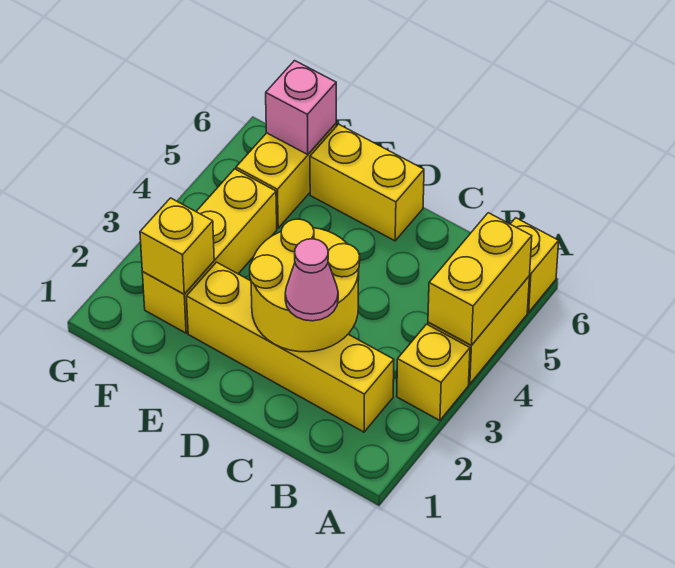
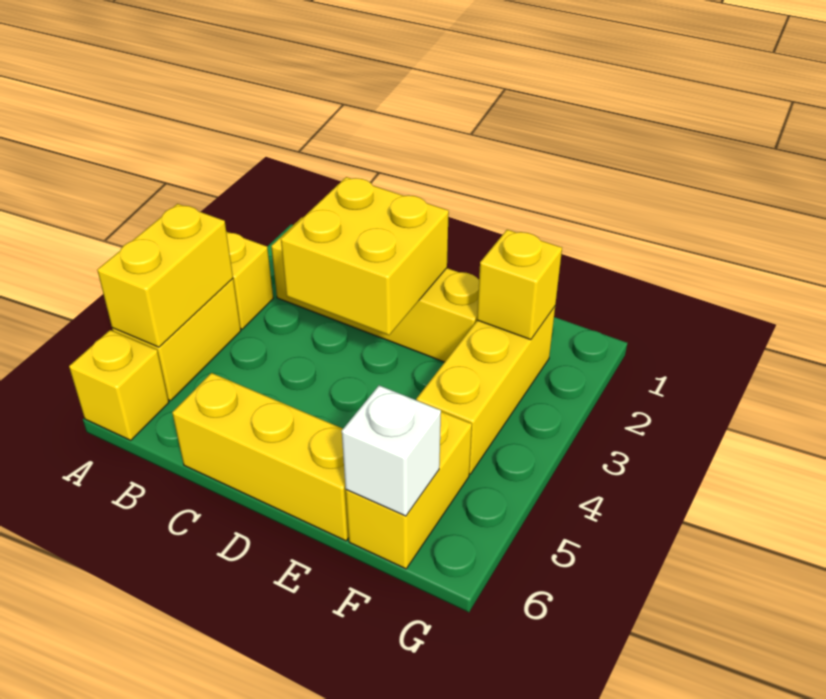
yellow 2x2 round brick [250,219,360,352] -> yellow 2x2 brick [281,177,449,335]
pink 1x1 cone [285,239,338,321] -> none
yellow 1x2 brick [310,124,424,241] -> yellow 1x3 brick [172,373,349,541]
pink 1x1 brick [266,61,336,154] -> white 1x1 brick [342,386,441,516]

